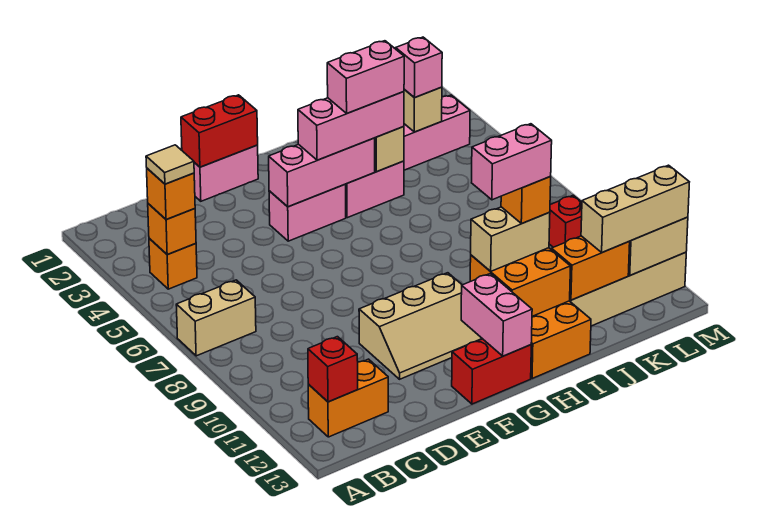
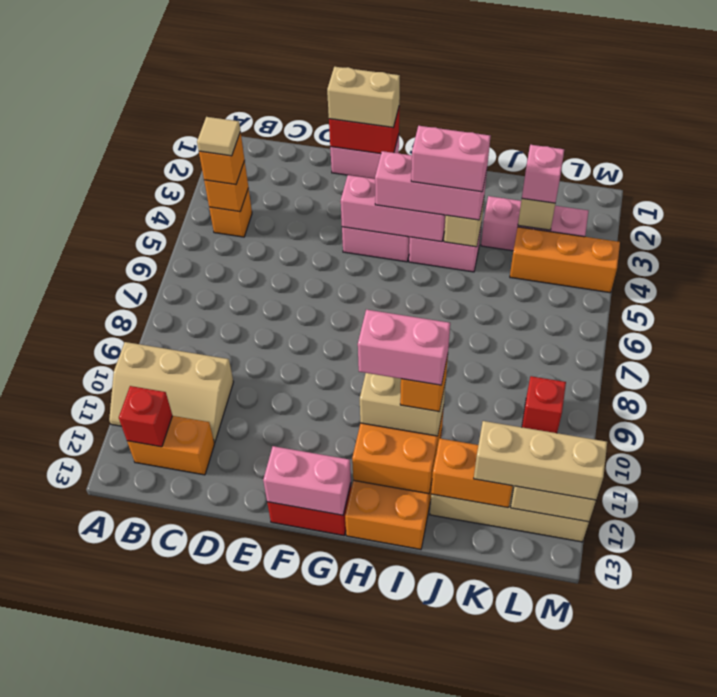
tan 1x2 brick [176,280,256,356] -> tan 1x2 brick moved to [327,67,400,128]
tan 2x3 slope [359,273,482,379] -> tan 2x3 slope moved to [109,342,233,443]
pink 1x2 brick [461,274,532,356] -> pink 1x2 brick turned to [263,446,351,515]
none -> orange 1x3 brick [510,227,620,293]

